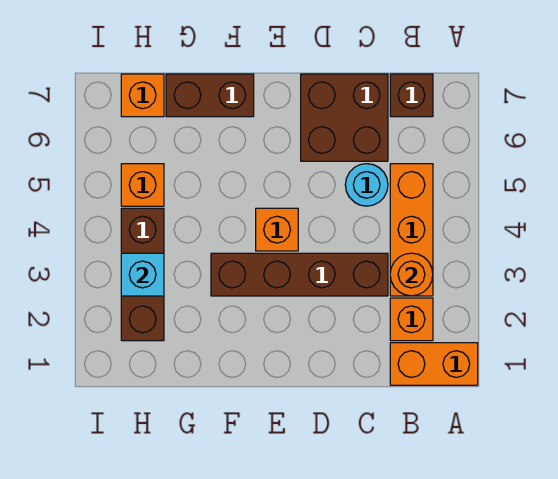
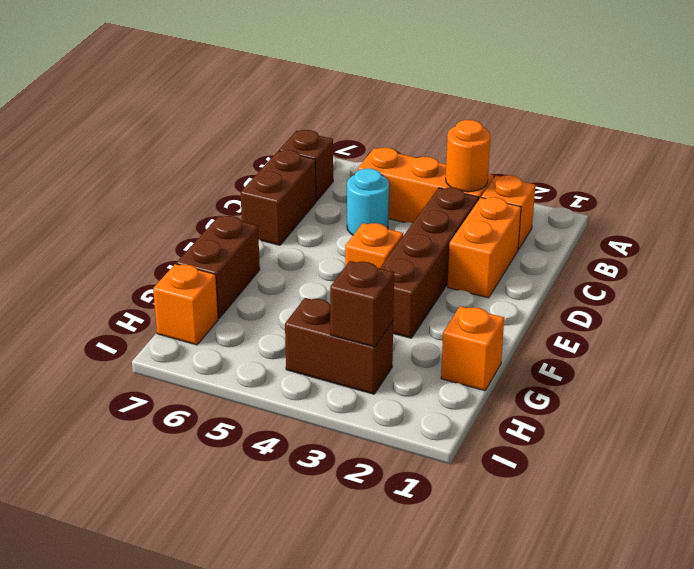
orange 1x2 brick [390,343,478,385] -> orange 1x2 brick moved to [448,197,521,298]
brown 2x2 brick [301,74,388,161] -> brown 1x2 brick [241,150,316,245]
brown 1x3 brick [121,208,164,341] -> brown 1x2 brick [285,298,393,394]
cyan 1x1 brick [121,253,164,296] -> brown 1x1 brick [330,261,394,347]
orange 1x1 brick [121,164,164,206] -> orange 1x1 brick moved to [441,306,504,391]

